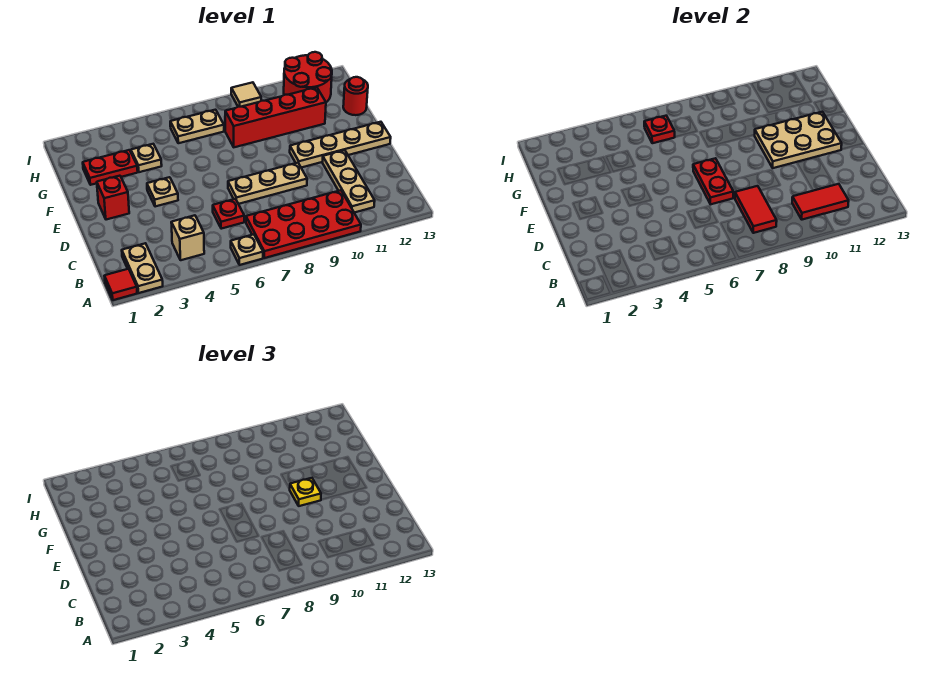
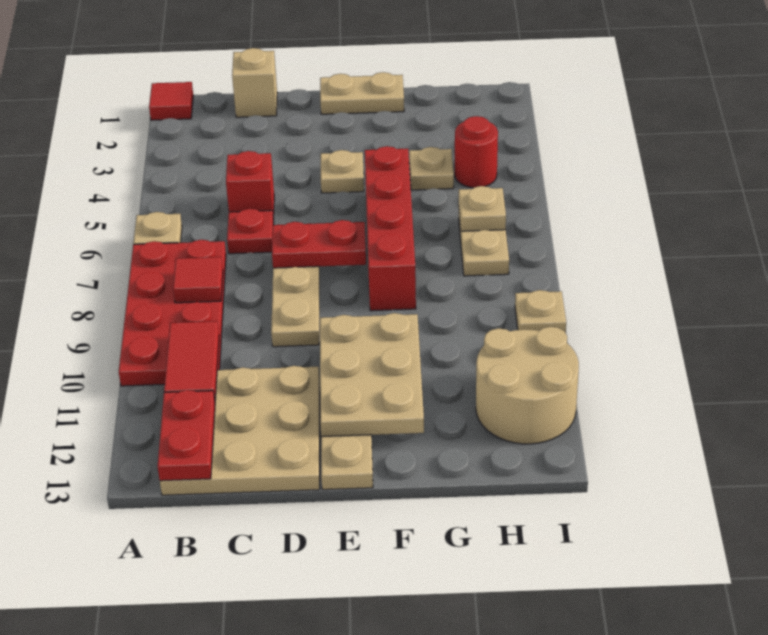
tan 1x2 plate [122,243,163,293] -> tan 1x2 plate moved to [320,72,404,114]
tan 1x1 brick [171,215,204,260] -> tan 1x1 brick moved to [232,48,277,117]
red 1x2 tile [735,186,777,233] -> red 1x1 tile [173,257,223,303]
tan 1x3 plate [322,150,375,213] -> tan 3x3 plate [160,366,320,495]
red 1x1 brick [97,176,129,220] -> red 1x1 brick moved to [226,151,274,223]
yellow 1x1 plate [290,478,321,506] -> none
red 1x2 plate [83,150,138,185] -> red 1x2 plate moved to [158,390,215,481]
red 1x4 brick [225,87,326,147] -> red 1x4 brick moved to [365,146,416,311]
red 1x1 round brick [343,77,368,115] -> red 1x1 round brick moved to [455,116,498,188]
red 1x1 plate [644,116,675,143] -> tan 1x1 plate [459,186,506,231]
red 2x2 round brick [284,52,332,102] -> tan 2x2 round brick [476,327,579,444]
tan 1x1 tile [231,82,261,107] -> tan 1x1 plate [515,290,566,333]

